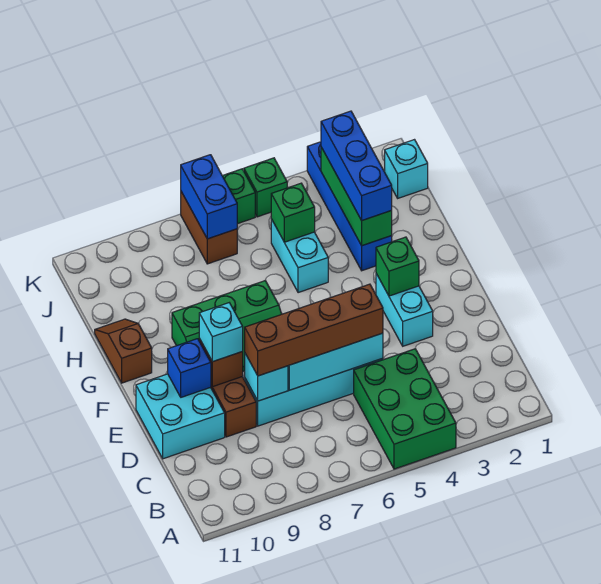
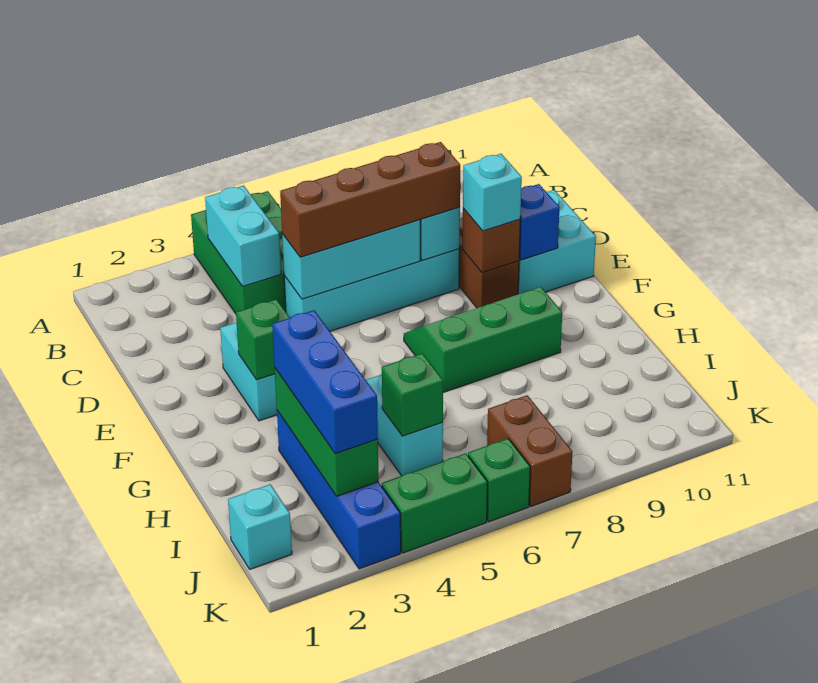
none -> cyan 1x2 brick [205,185,281,286]
brown 1x2 slope [95,319,152,383] -> none
blue 1x2 brick [181,155,237,239] -> none
green 1x1 brick [244,158,287,217] -> green 1x2 brick [382,453,488,553]

